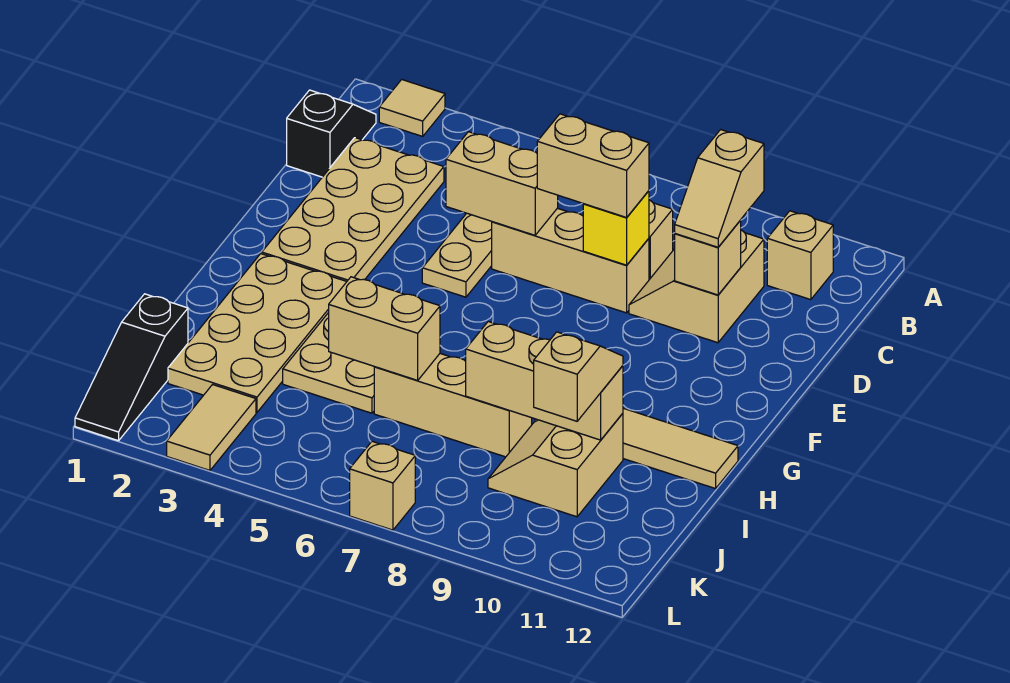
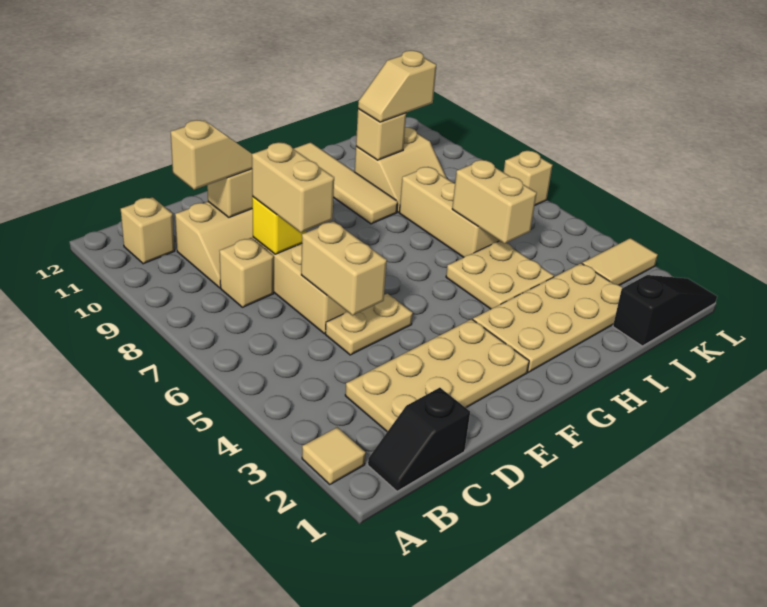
tan 1x3 brick [466,322,623,440] -> tan 1x1 brick [356,109,406,160]

